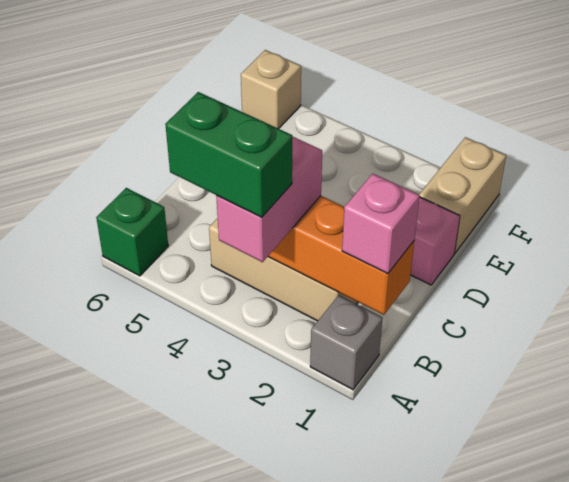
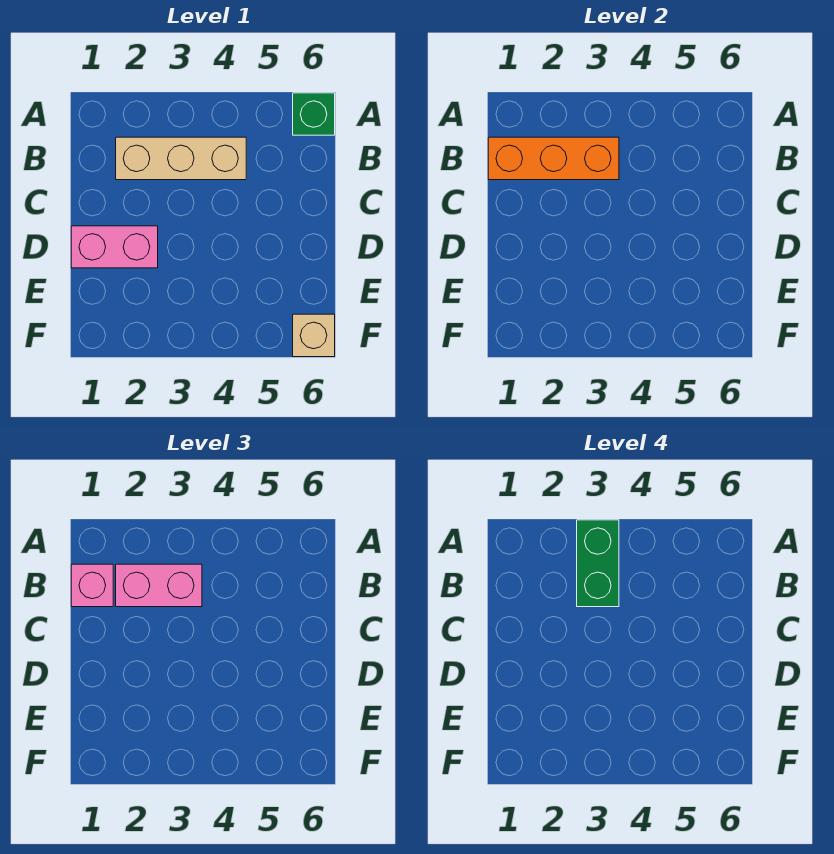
grey 1x1 brick [310,295,383,390] -> none
pink 1x2 brick [216,137,322,262] -> pink 1x2 brick turned to [116,564,202,607]
green 1x2 brick [165,92,292,217] -> green 1x2 brick turned to [577,520,619,607]
tan 1x2 brick [419,137,506,253] -> none

